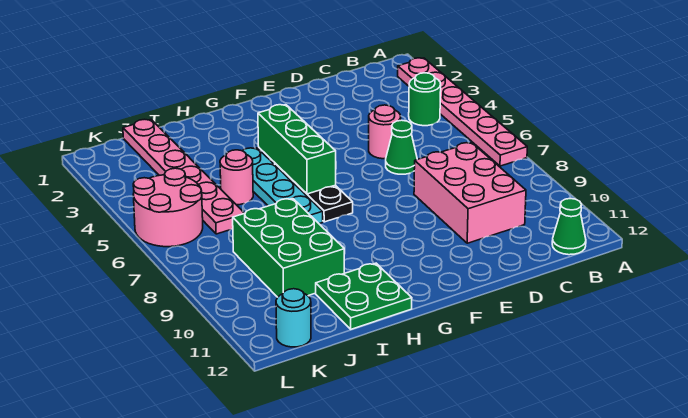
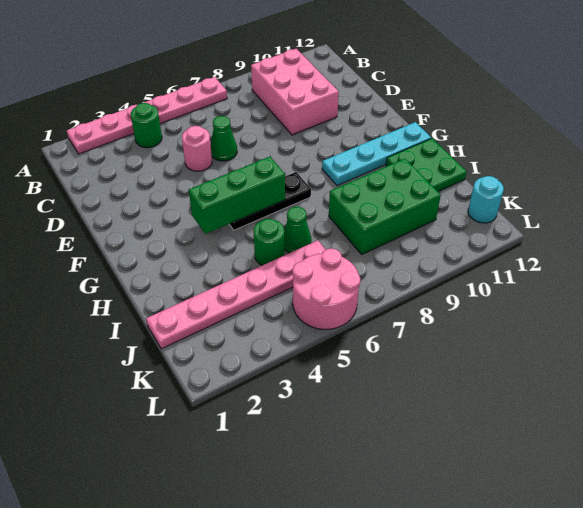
green 1x1 cone [552,199,586,255] -> green 1x1 cone moved to [284,207,311,253]
pink 2x3 brick [414,143,526,243] -> pink 2x3 brick turned to [251,49,339,135]
cyan 1x4 plate [242,148,323,224] -> cyan 1x4 plate moved to [322,122,431,186]
pink 1x1 round brick [220,150,253,205] -> green 1x1 round brick [253,219,285,265]

